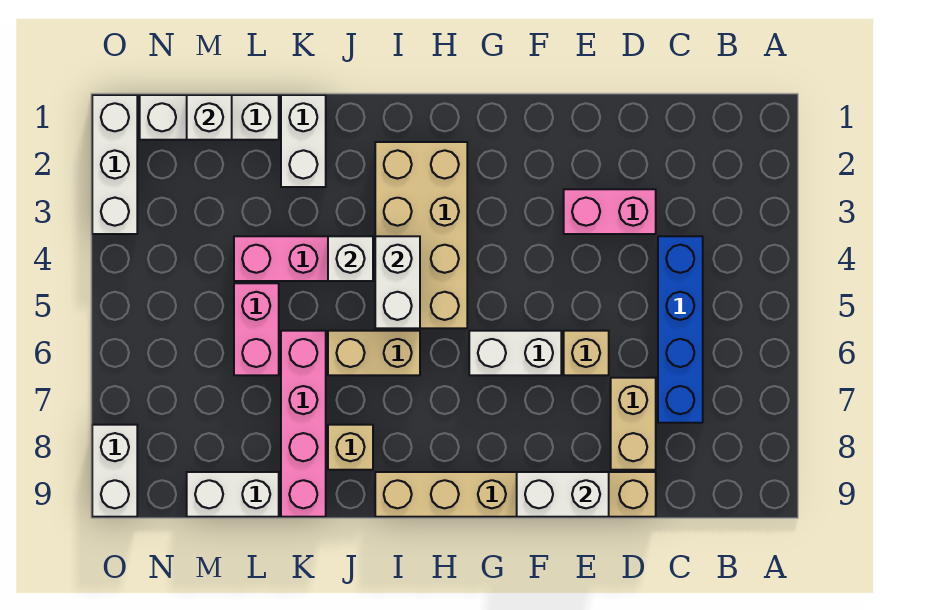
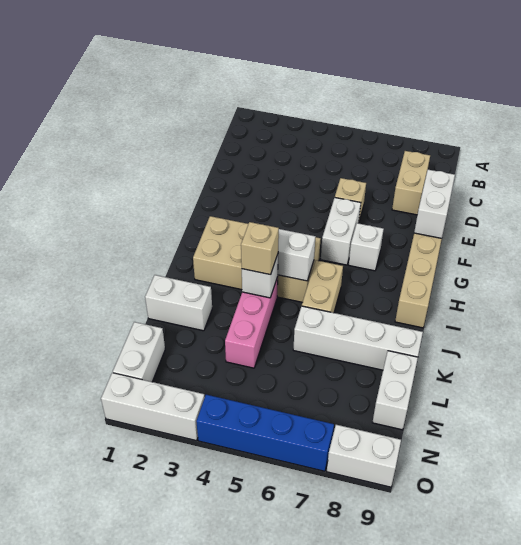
blue 1x4 brick [658,236,703,423] -> blue 1x4 brick moved to [196,395,334,471]
pink 1x2 brick [564,189,656,234] -> none
tan 1x2 brick [611,378,656,470] -> tan 1x2 brick turned to [392,151,430,215]
tan 1x1 brick [328,425,373,470] -> tan 1x1 brick moved to [241,222,279,275]
pink 1x4 brick [281,331,326,517] -> white 1x4 brick [293,306,423,370]
white 1x3 brick [140,95,279,140] -> white 1x2 brick [113,322,165,382]
pink 1x2 brick [234,283,279,375] -> none
white 1x1 brick [187,95,232,140] -> white 1x1 brick moved to [349,223,384,271]

